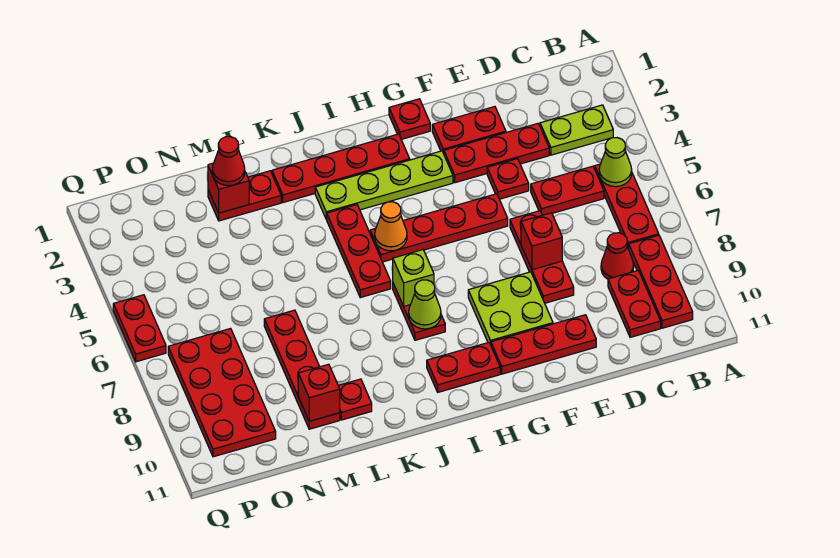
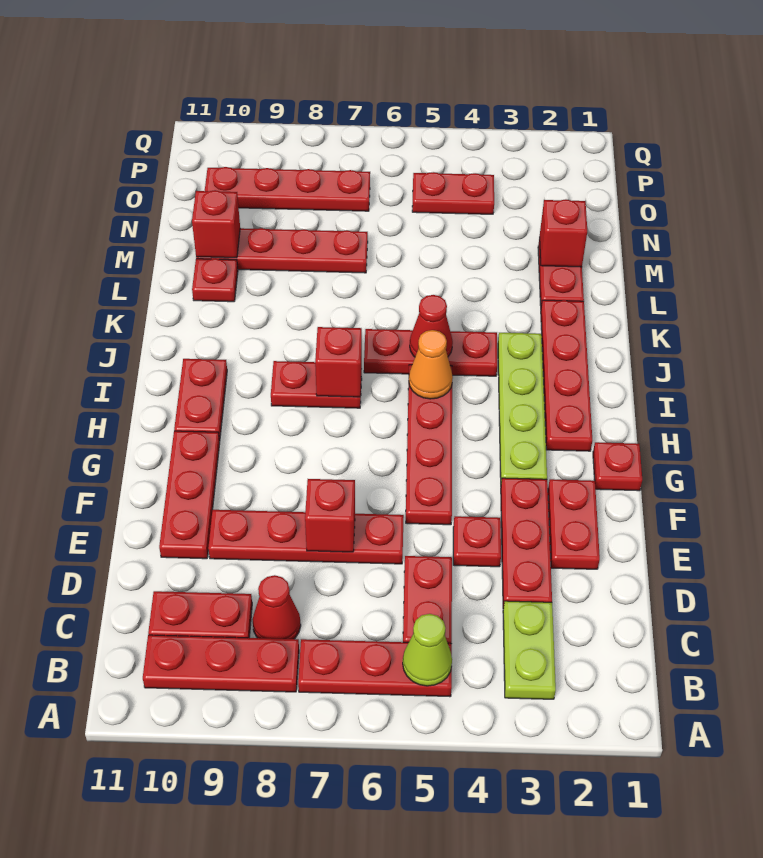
red 1x3 plate [510,211,574,303] -> red 1x4 plate [208,510,404,564]
lime 2x2 plate [468,272,553,345] -> none
lime 1x1 brick [393,250,434,306] -> red 1x1 brick [315,327,362,397]
lime 1x1 cone [409,280,441,329] -> none
red 1x1 cone [212,137,245,186] -> red 1x1 cone moved to [410,295,453,357]
red 2x4 plate [168,328,276,457] -> red 1x4 plate [205,167,370,211]
red 1x2 plate [113,295,166,362] -> red 1x2 plate moved to [412,172,494,214]

